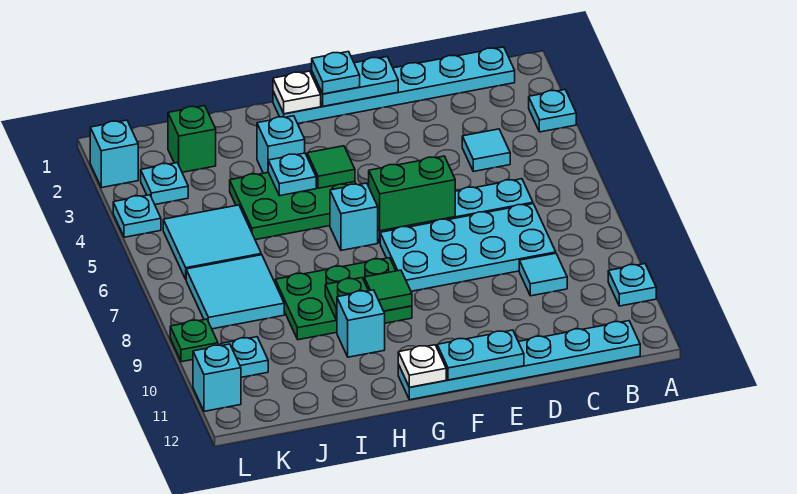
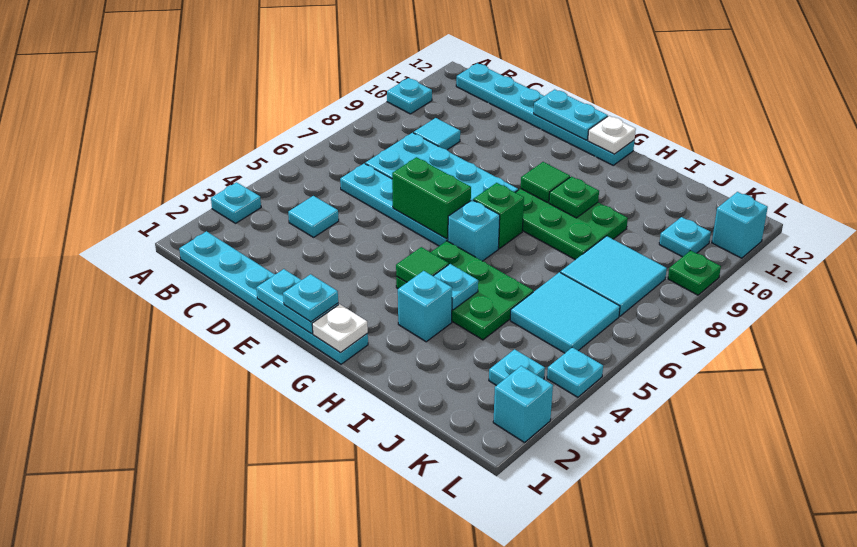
cyan 1x1 brick [337,290,385,357] -> none
green 1x1 brick [168,106,216,172] -> green 1x1 brick moved to [473,183,524,249]

